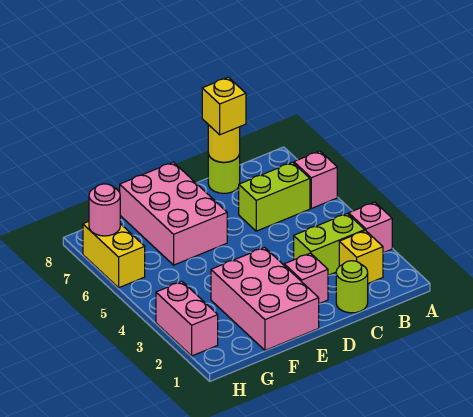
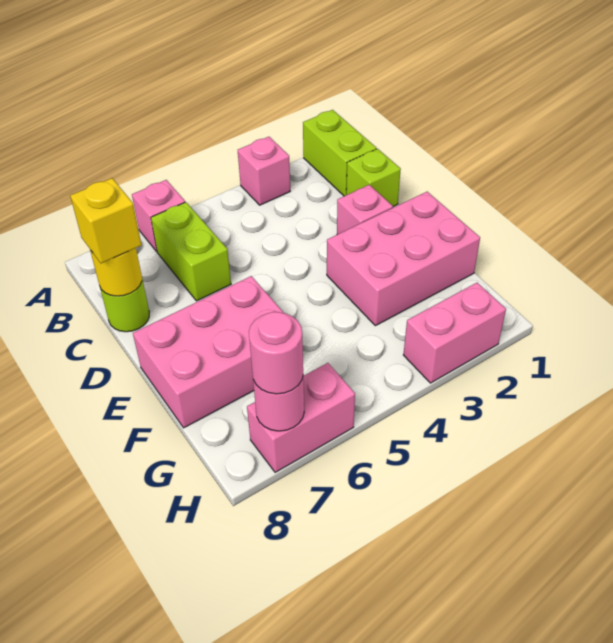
yellow 1x1 brick [339,231,383,283] -> none
lime 1x2 brick [294,214,365,275] -> lime 1x2 brick moved to [303,110,377,196]
lime 1x1 round brick [336,261,368,313] -> lime 1x1 brick [346,149,401,207]
yellow 1x2 brick [83,222,145,288] -> pink 1x2 brick [247,363,355,472]
none -> pink 1x1 round brick [249,312,303,394]

